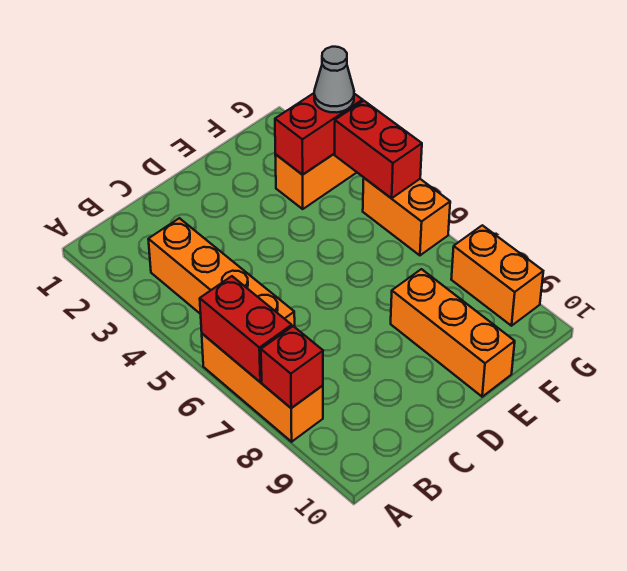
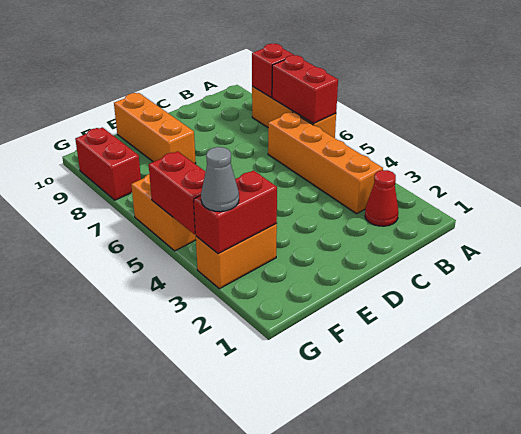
none -> red 1x1 cone [365,170,398,226]
orange 1x2 brick [451,225,543,326] -> red 1x2 brick [75,127,141,200]

